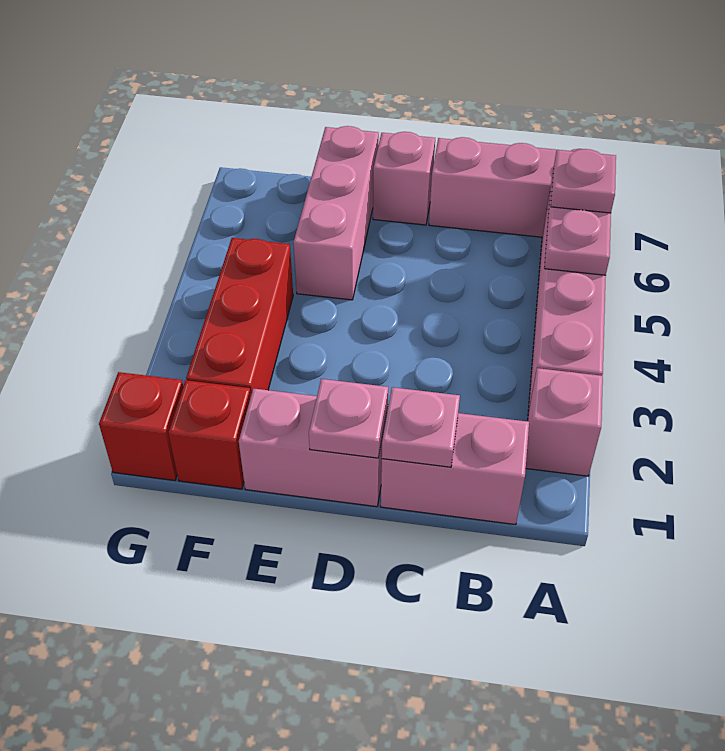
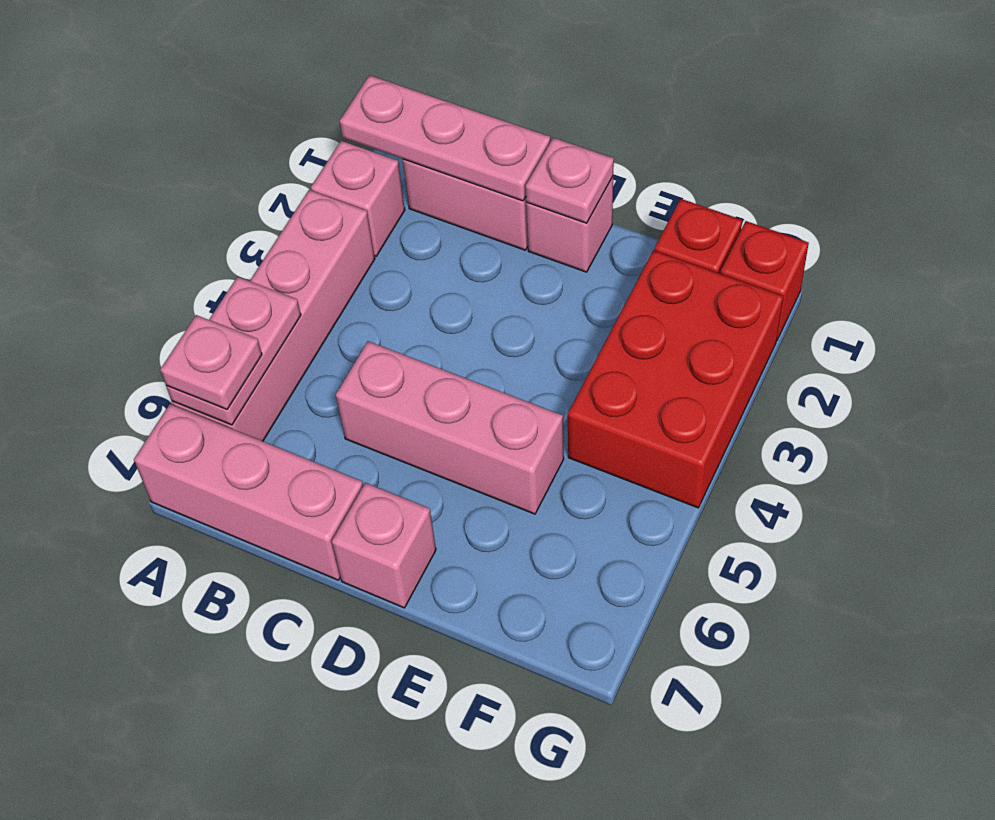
pink 1x1 plate [382,387,460,467] -> pink 1x3 plate [340,75,550,201]
pink 1x2 brick [239,388,388,507] -> pink 1x1 brick [526,177,613,272]
pink 1x3 brick [293,126,379,300] -> pink 1x3 brick turned to [336,341,564,514]
red 1x3 brick [186,238,293,394] -> red 2x3 brick [568,250,783,508]

